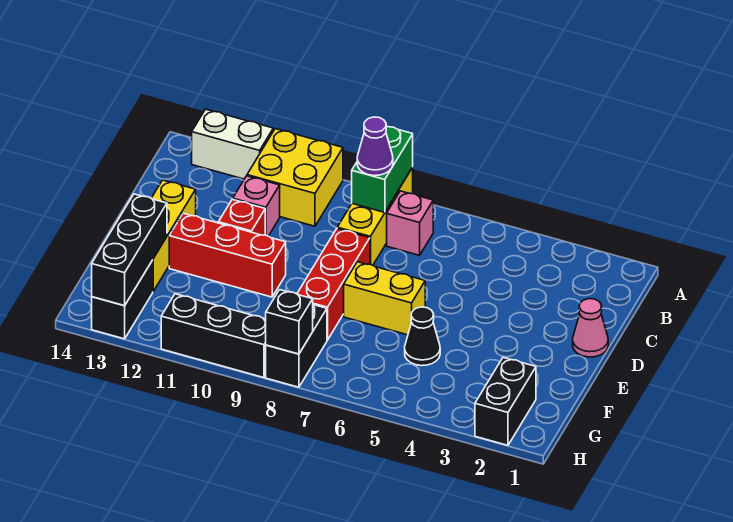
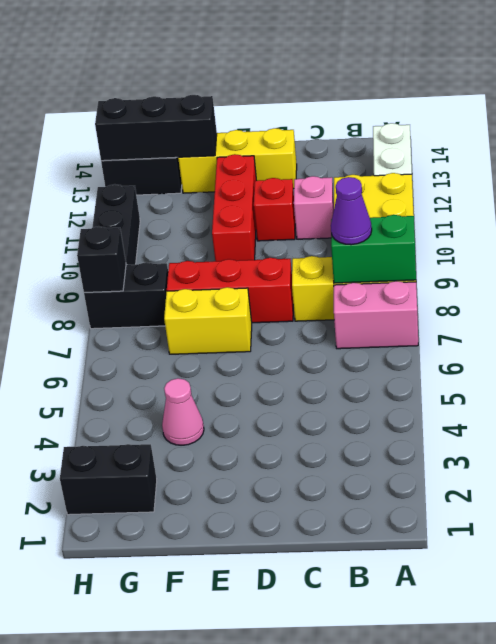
pink 1x1 brick [387,191,433,255] -> pink 1x2 brick [334,281,418,349]
pink 1x1 cone [573,299,608,357] -> pink 1x1 cone moved to [162,378,204,445]
yellow 1x2 brick [344,262,425,335] -> yellow 1x2 brick turned to [164,287,252,354]
black 1x1 cone [405,307,440,366] -> none

